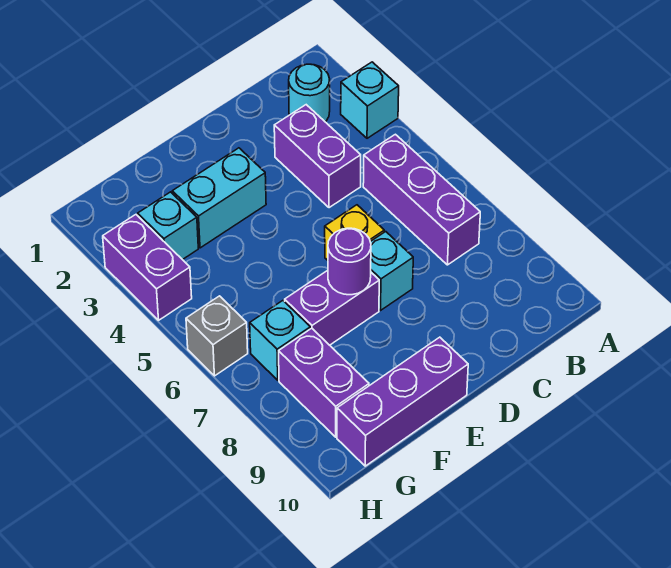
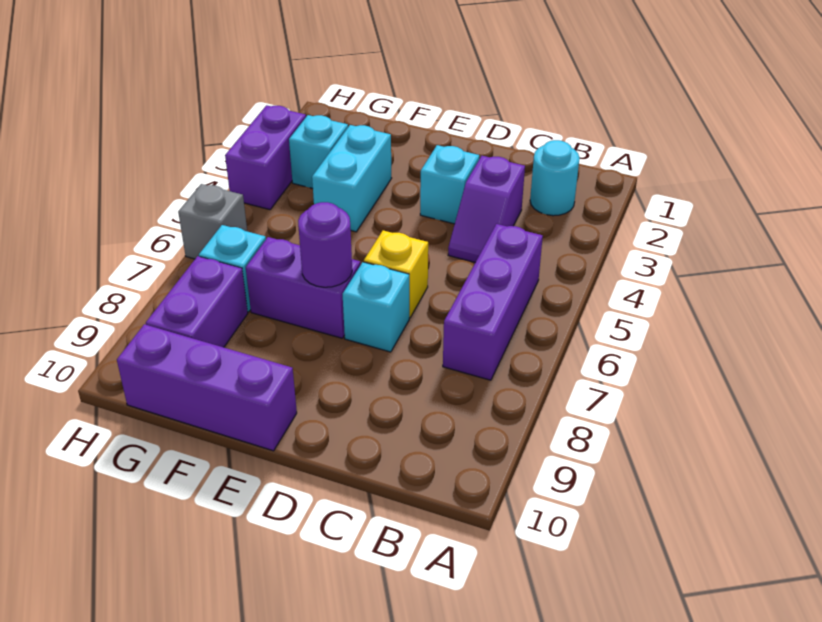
cyan 1x1 brick [341,62,399,138] -> cyan 1x1 brick moved to [420,145,479,224]
purple 1x2 brick [274,105,361,208] -> purple 1x2 slope [448,156,525,262]
cyan 1x2 brick [172,148,266,248] -> cyan 1x2 brick turned to [312,125,392,232]

